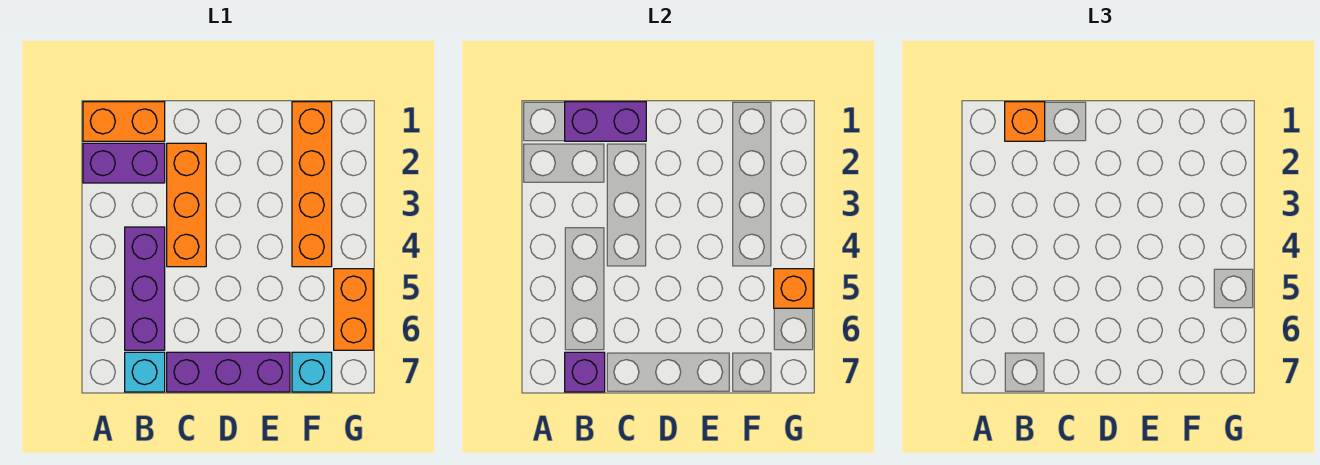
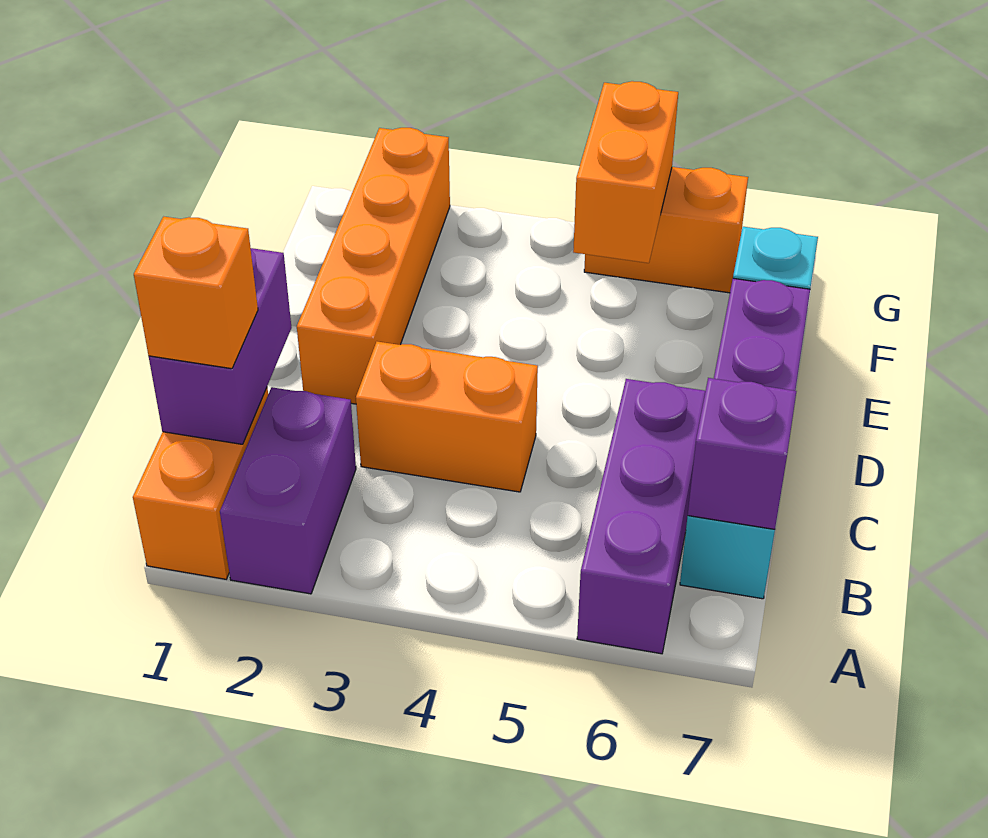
purple 1x3 brick [125,227,165,350] -> purple 1x3 brick turned to [577,379,705,654]
orange 1x3 brick [167,143,206,267] -> orange 1x2 brick [356,342,538,492]
orange 1x4 brick [292,102,332,267] -> orange 1x4 brick turned to [297,128,450,404]
orange 1x1 brick [774,269,813,308] -> orange 1x2 brick [573,81,678,263]

